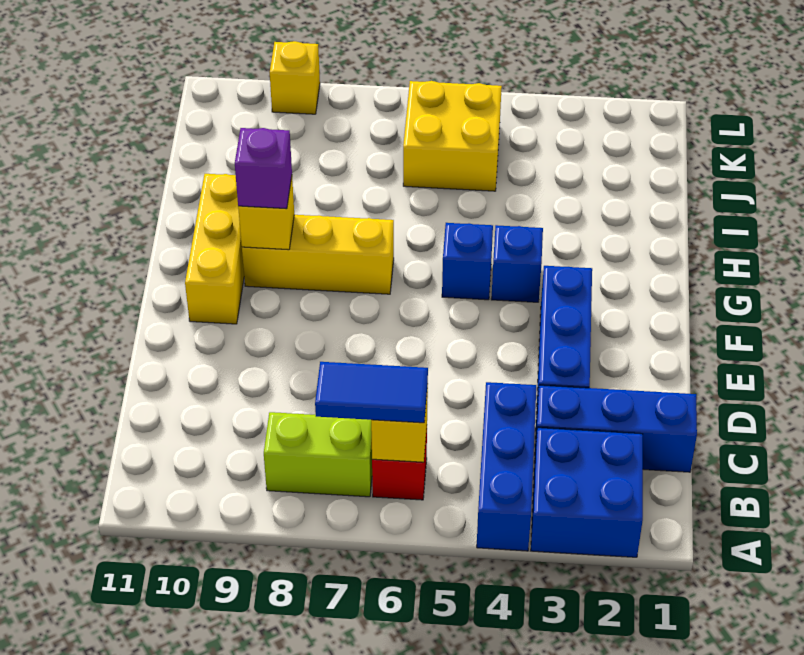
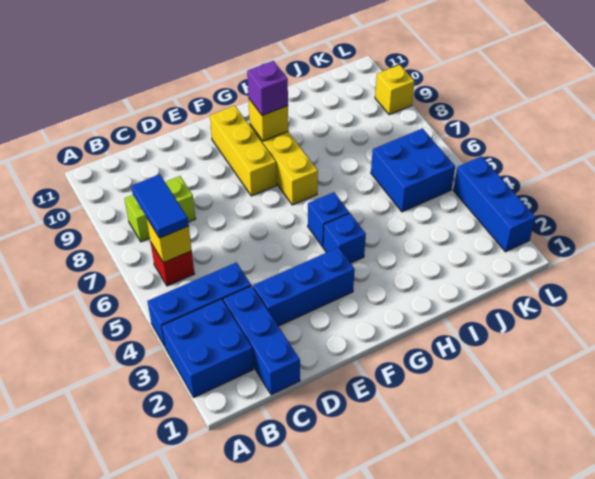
lime 1x2 brick [264,412,372,497] -> lime 1x2 brick turned to [124,176,196,242]
yellow 1x3 brick [185,174,244,324] -> yellow 1x3 brick turned to [210,106,277,196]
yellow 2x2 brick [403,81,502,191] -> blue 2x2 brick [371,128,455,212]
none -> blue 1x3 brick [453,156,536,252]

